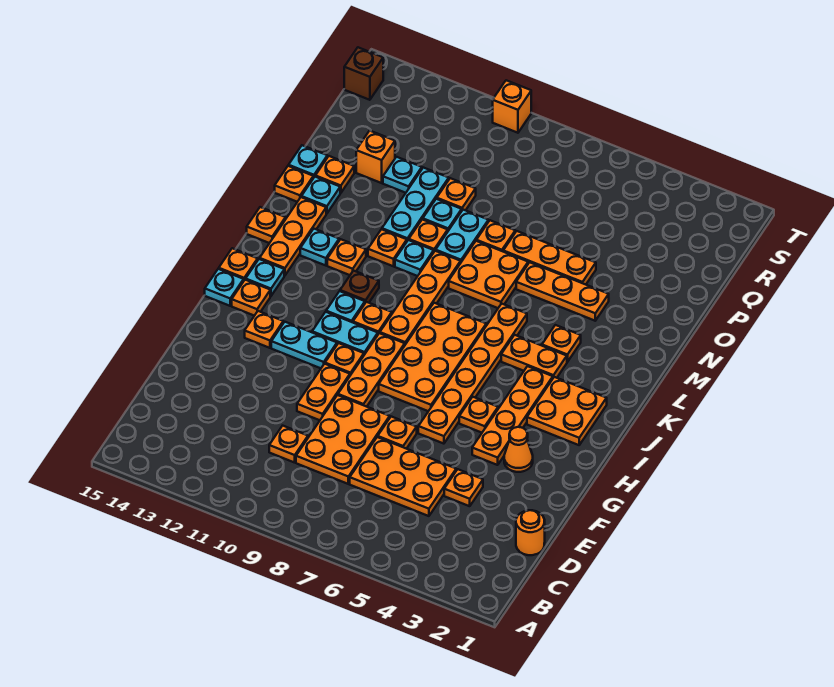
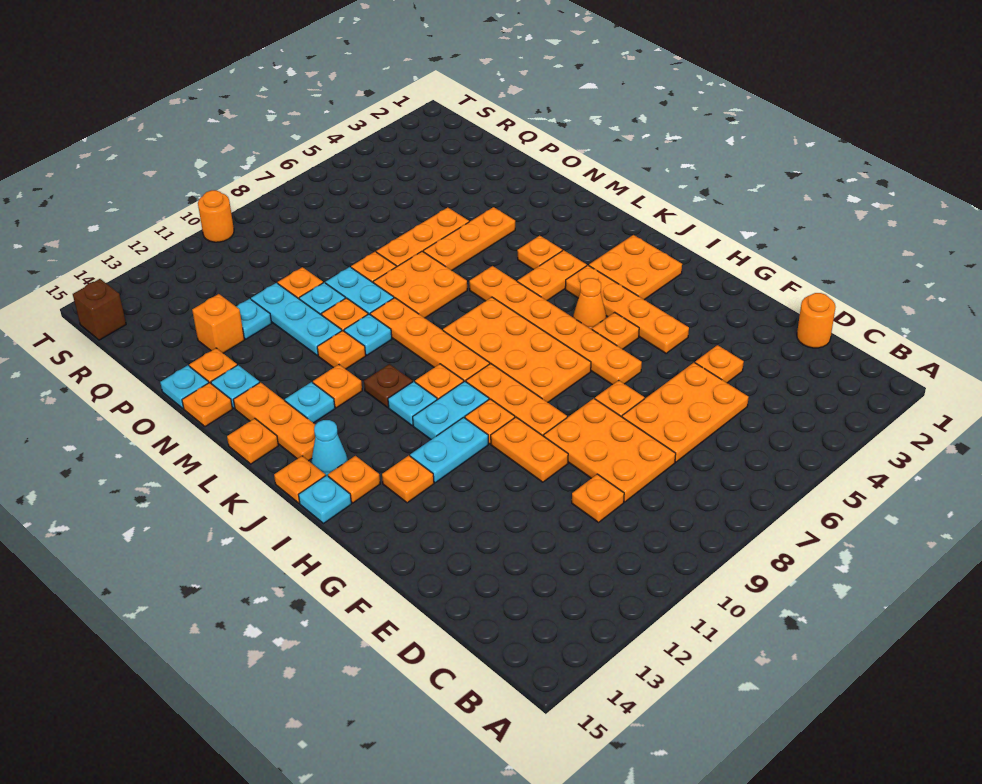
orange 1x1 cone [504,427,533,472] -> orange 1x1 cone moved to [573,278,606,329]
cyan 1x1 plate [246,259,284,296] -> cyan 1x1 cone [312,420,348,476]
orange 1x1 brick [493,80,531,133] -> orange 1x1 round brick [198,190,234,242]

